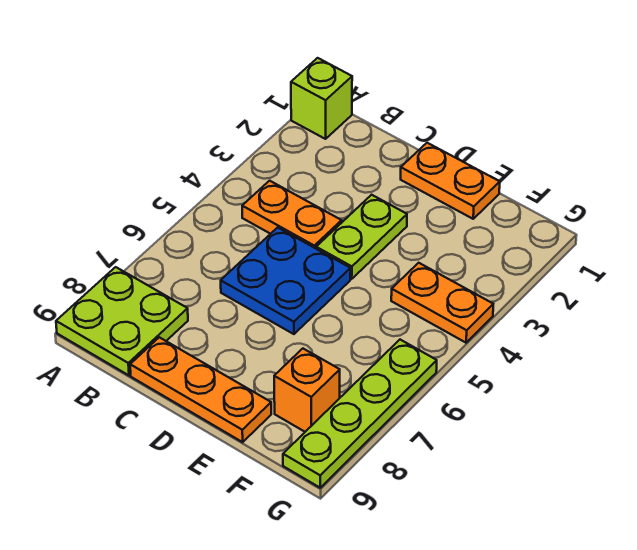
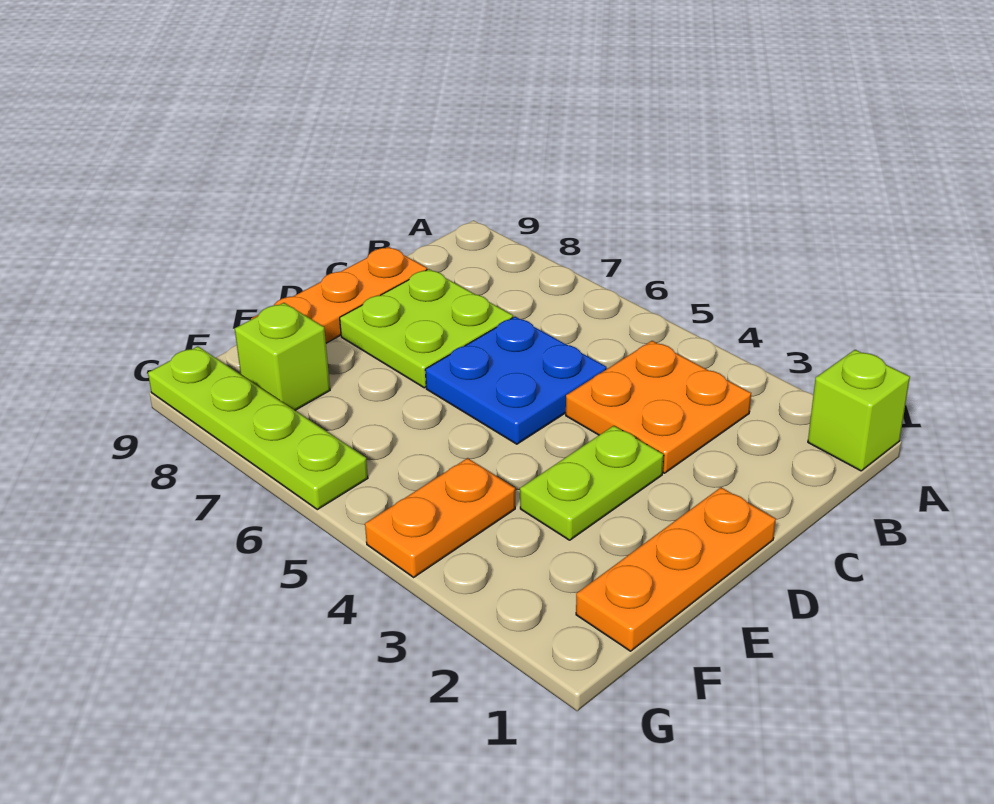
lime 2x2 plate [56,267,188,375] -> lime 2x2 plate moved to [340,269,513,388]
orange 1x2 plate [242,181,342,248] -> orange 2x2 plate [566,341,751,473]
orange 1x2 plate [401,143,500,219] -> orange 1x3 plate [576,487,776,651]
lime 1x2 plate [316,195,407,279] -> lime 1x2 plate turned to [520,426,664,540]
orange 1x1 brick [274,349,340,432] -> lime 1x1 brick [235,303,330,410]

